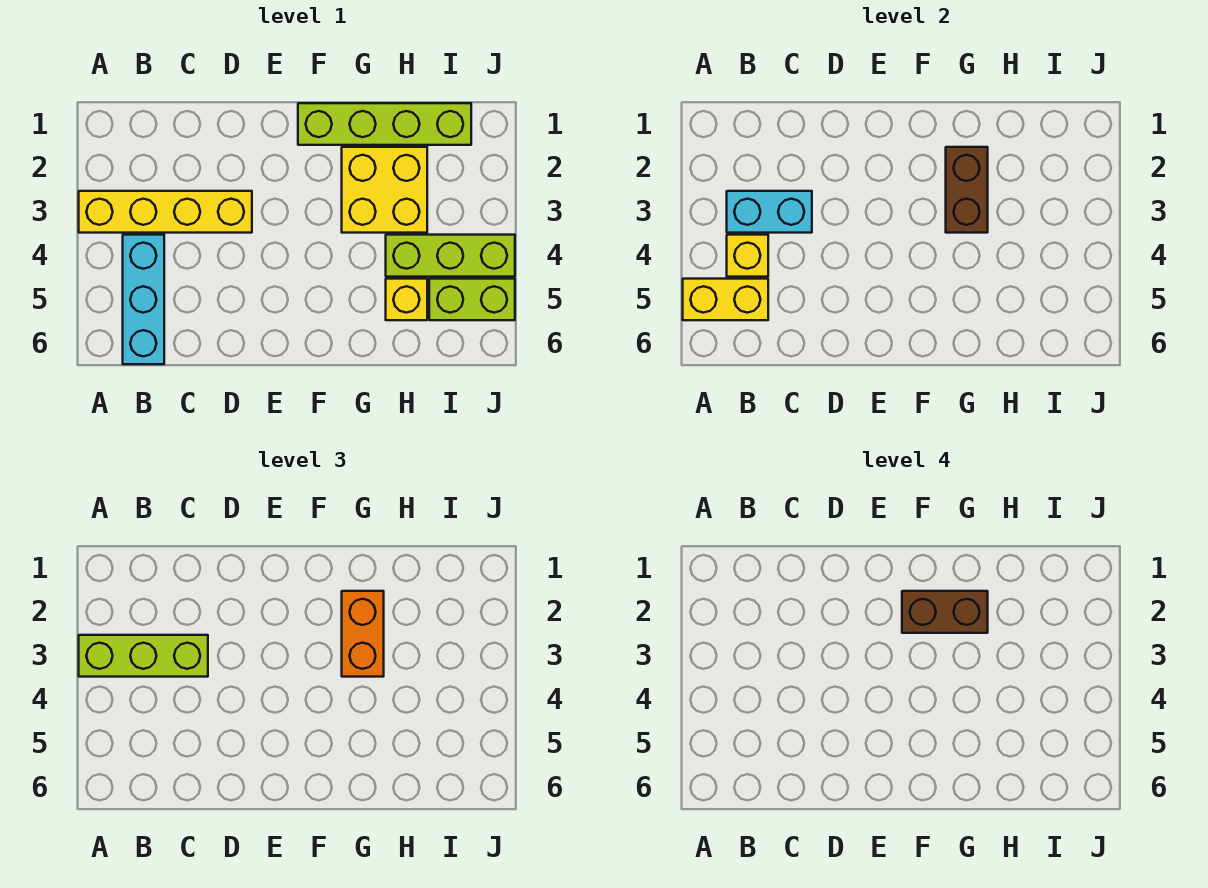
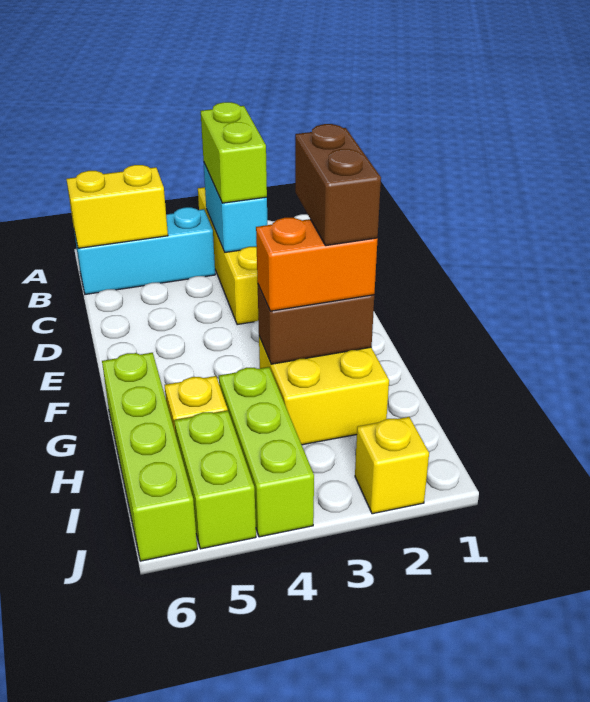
lime 1x3 brick [79,635,208,677] -> lime 1x2 brick [201,102,267,203]
yellow 1x2 brick [683,279,768,320] -> yellow 1x2 brick turned to [66,165,168,248]
yellow 1x1 brick [727,235,768,277] -> yellow 1x1 brick moved to [355,417,429,514]
lime 1x4 brick [298,103,471,145] -> lime 1x4 brick moved to [102,353,197,561]

